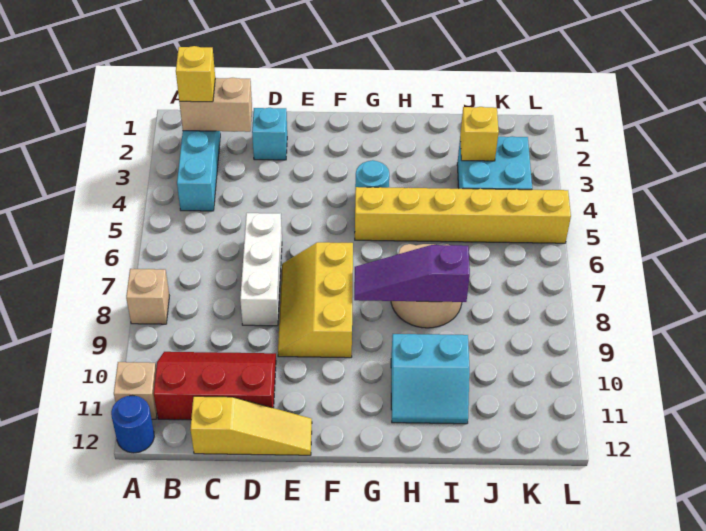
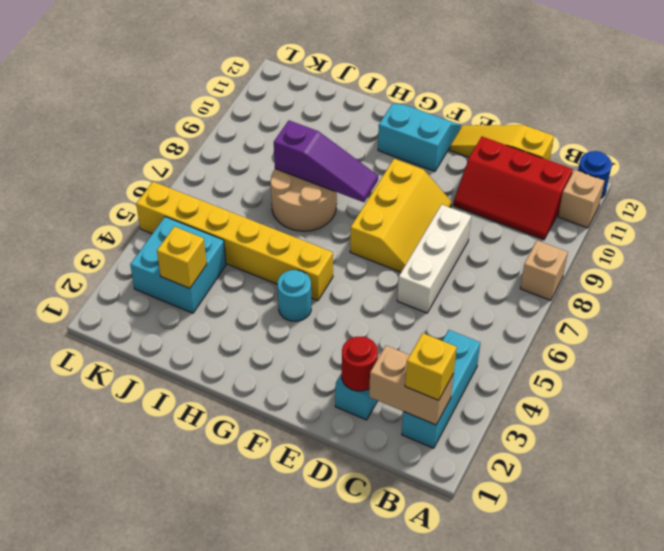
none -> red 1x1 round brick [342,337,378,391]
cyan 2x2 slope [391,334,469,424] -> cyan 2x2 slope moved to [378,104,461,171]

